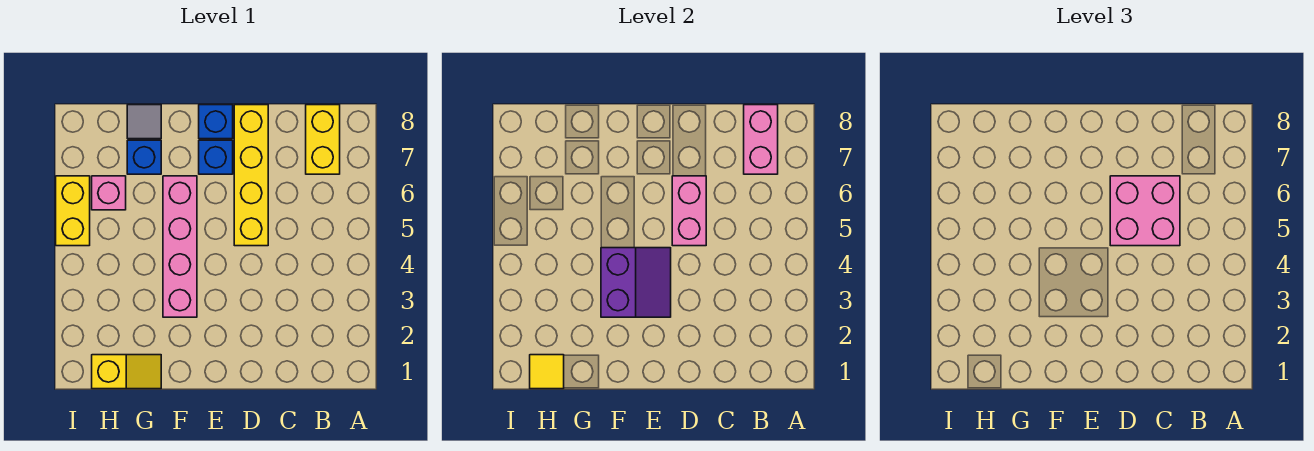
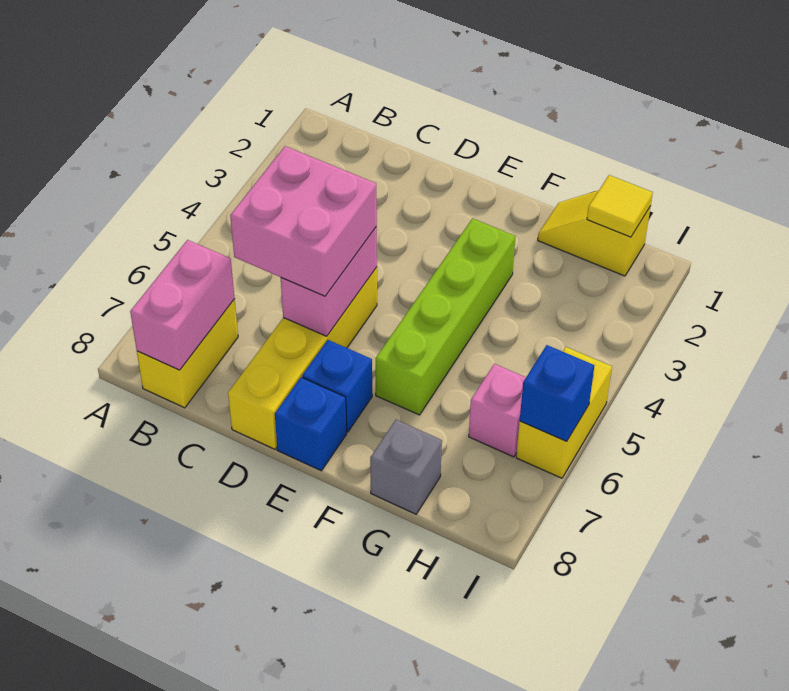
purple 2x2 slope [601,248,671,317] -> none
pink 1x4 brick [163,176,197,317] -> lime 1x4 brick [376,219,515,415]
blue 1x1 brick [127,140,161,174] -> blue 1x1 brick moved to [520,345,595,441]
grey 1x1 tile [127,105,161,139] -> grey 1x1 brick [370,420,442,514]

